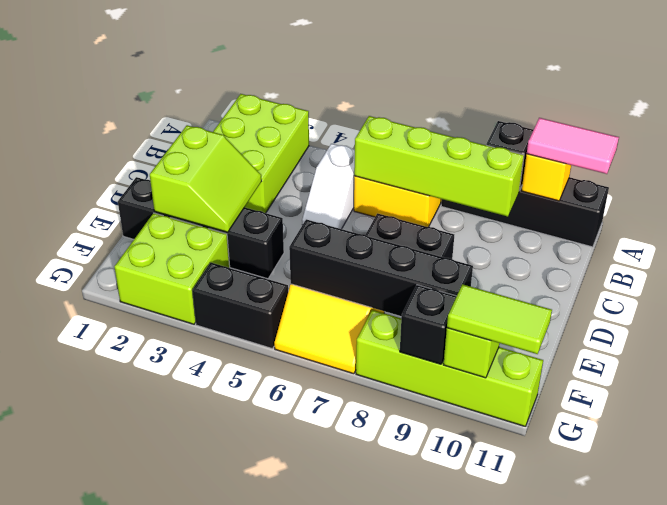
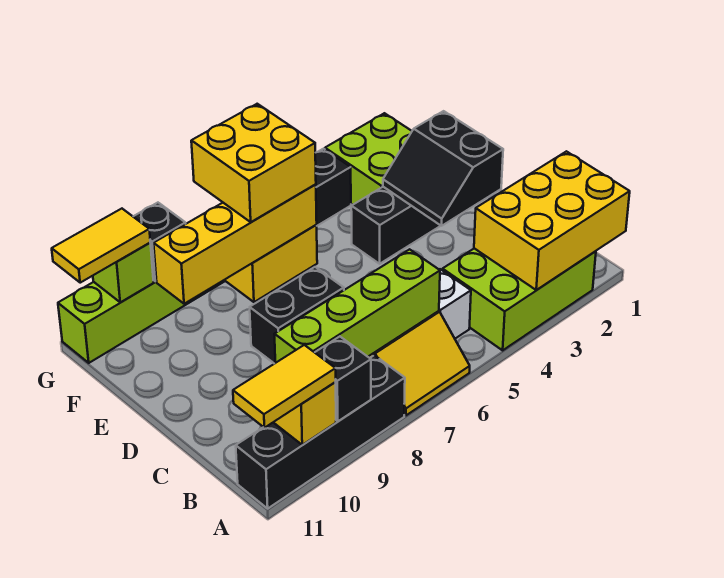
none -> yellow 2x3 brick [474,151,630,290]
lime 2x3 brick [213,94,309,213] -> lime 2x3 brick turned to [442,248,596,350]
pink 1x2 tile [527,118,619,174] -> yellow 1x2 tile [233,345,336,428]
lime 2x2 slope [150,125,262,232] -> black 2x2 slope [383,111,503,226]
black 1x4 brick [289,219,473,316] -> yellow 1x4 brick [154,184,317,304]
none -> yellow 2x2 brick [191,104,316,222]
lime 1x2 tile [447,284,552,354] -> yellow 1x2 tile [52,209,150,283]

